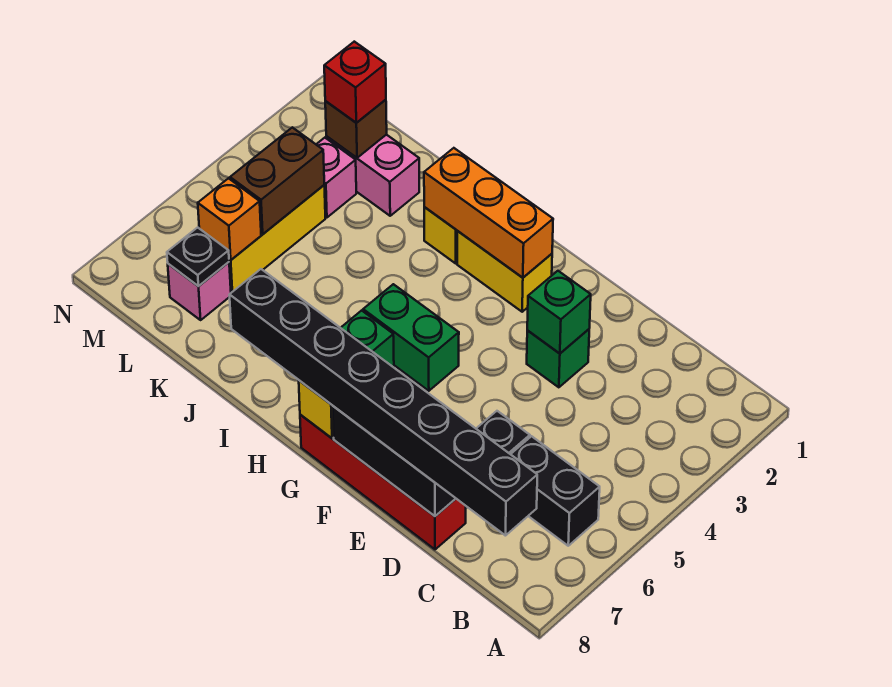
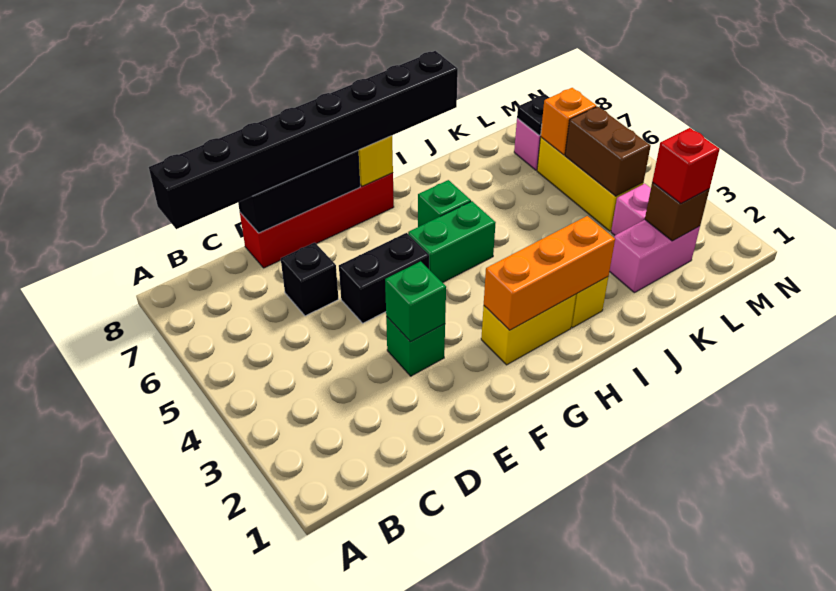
black 1x2 brick [511,436,600,546] -> black 1x2 brick moved to [339,233,429,323]

